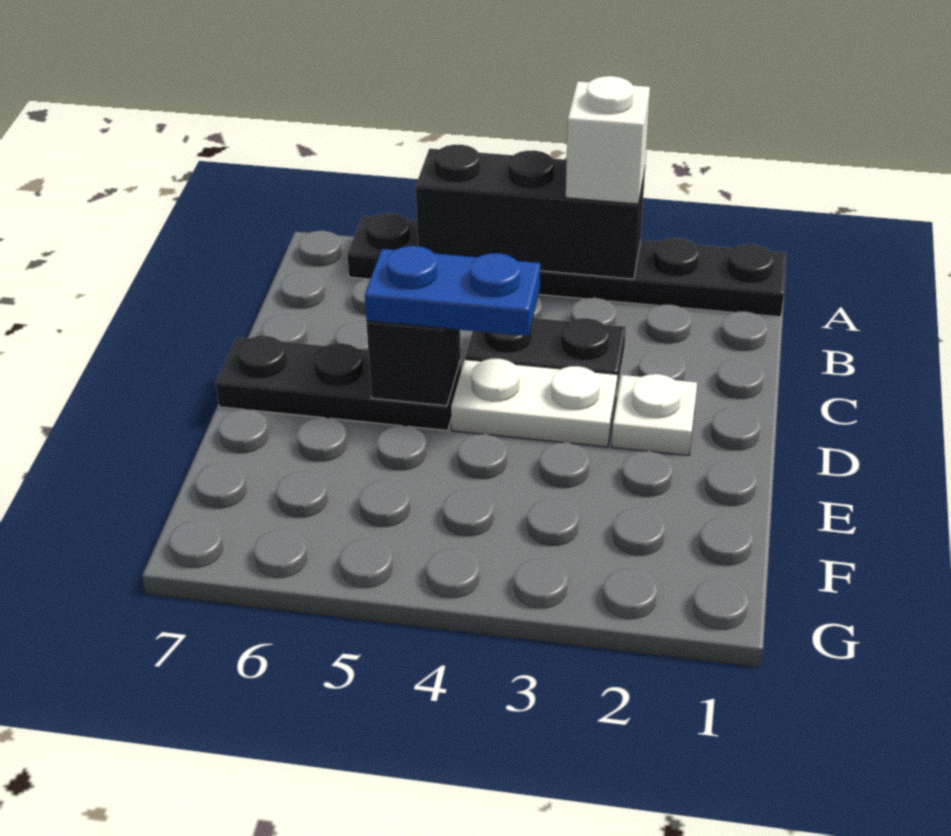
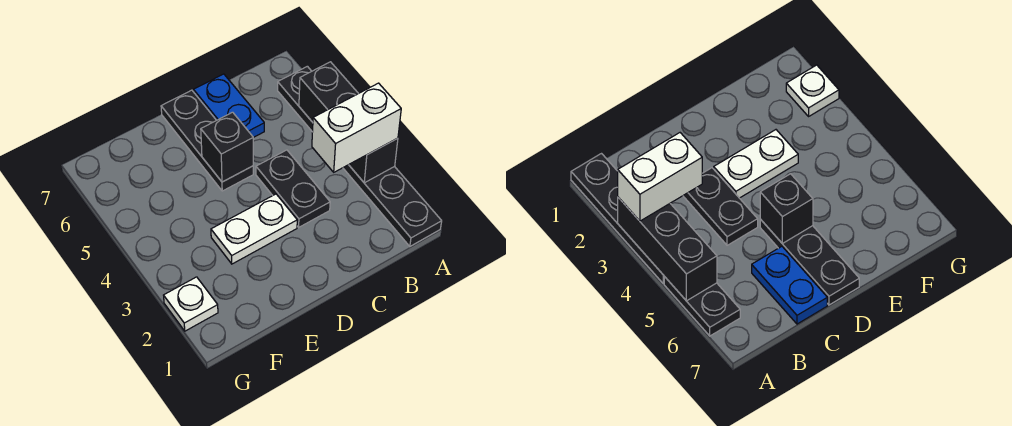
white 1x1 brick [566,76,650,204] -> white 1x2 brick [312,83,401,172]
white 1x1 plate [612,374,697,455] -> white 1x1 plate moved to [164,277,218,331]
white 1x2 plate [451,359,618,447] -> white 1x2 plate turned to [211,194,297,264]
blue 1x2 plate [365,246,540,336] -> blue 1x2 plate moved to [194,74,264,138]

